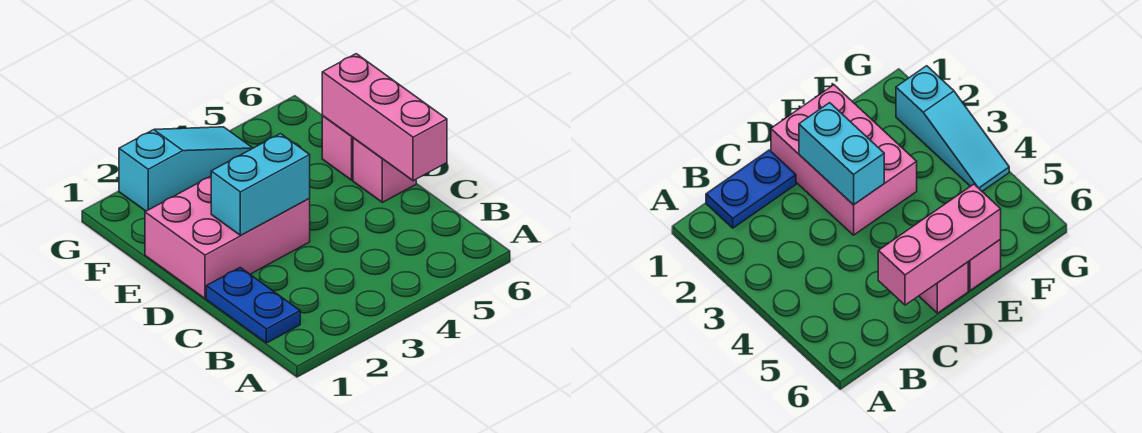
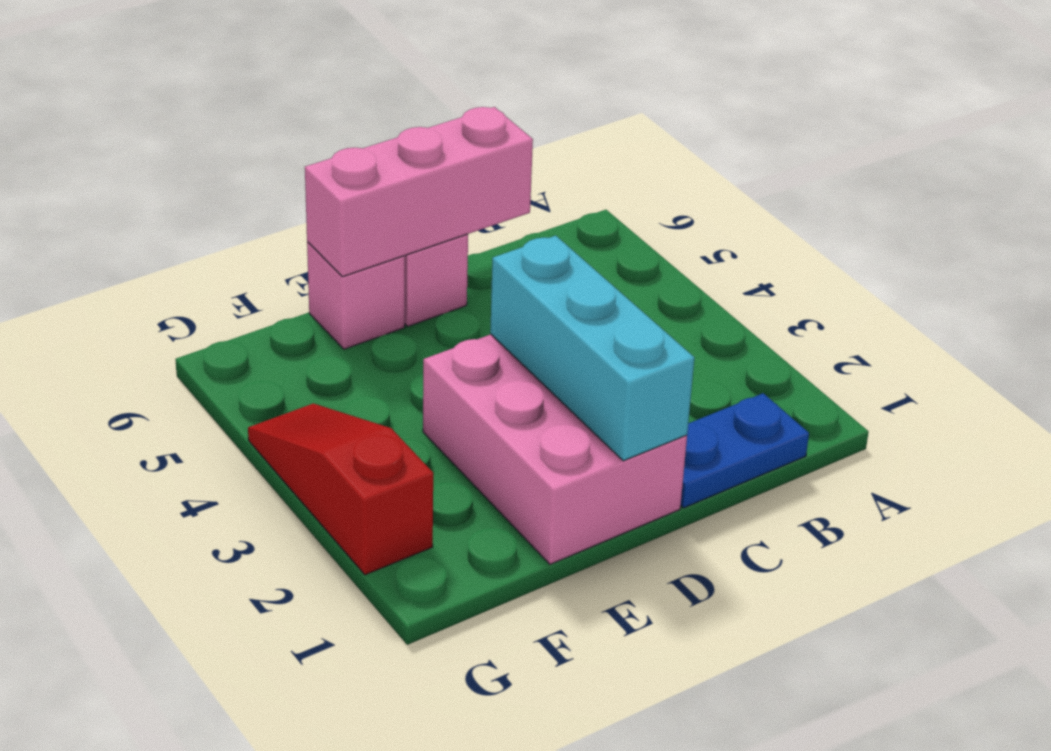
cyan 1x2 brick [211,134,310,235] -> cyan 1x3 brick [490,236,694,461]
cyan 1x3 slope [119,127,253,211] -> red 1x3 slope [248,403,433,575]

